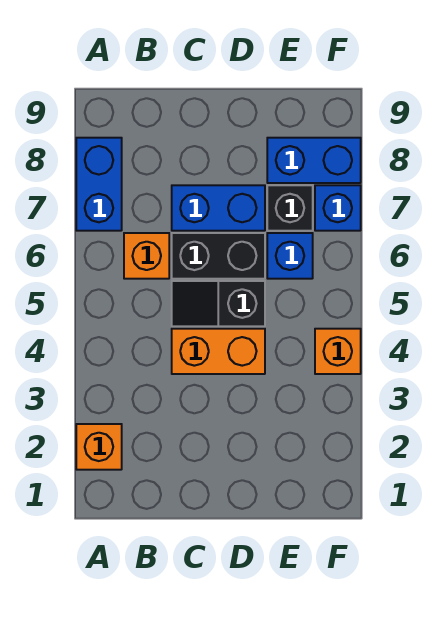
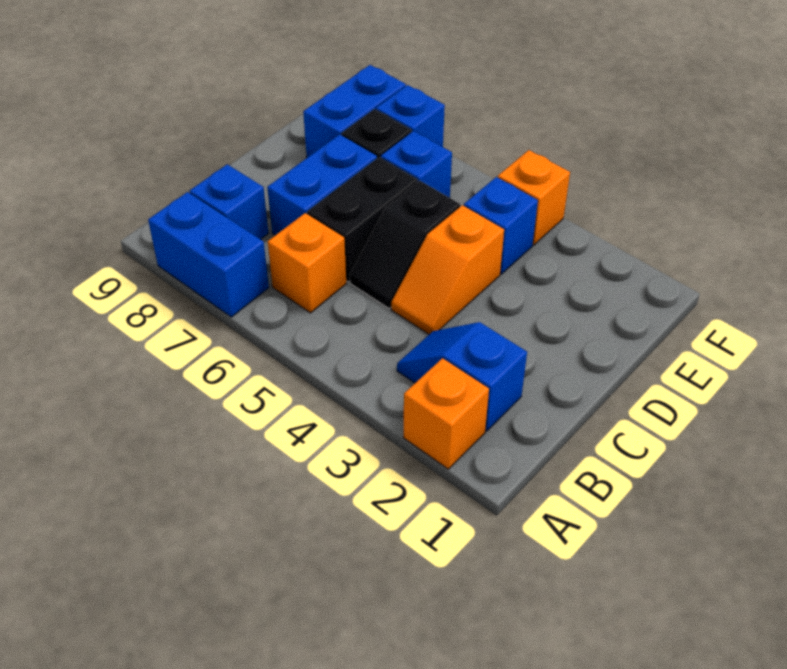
none -> blue 1x2 slope [397,322,527,431]
none -> blue 1x1 brick [190,164,268,239]
orange 1x2 brick [172,329,265,374] -> orange 1x2 slope [391,205,504,334]
none -> blue 1x1 brick [464,177,538,274]

